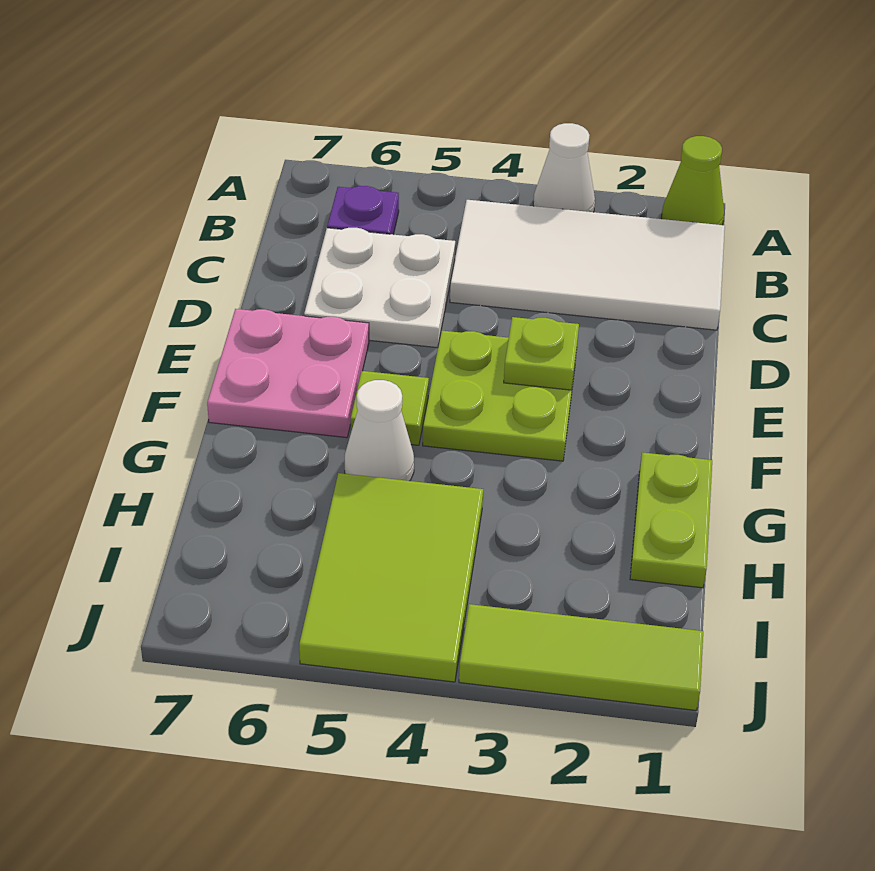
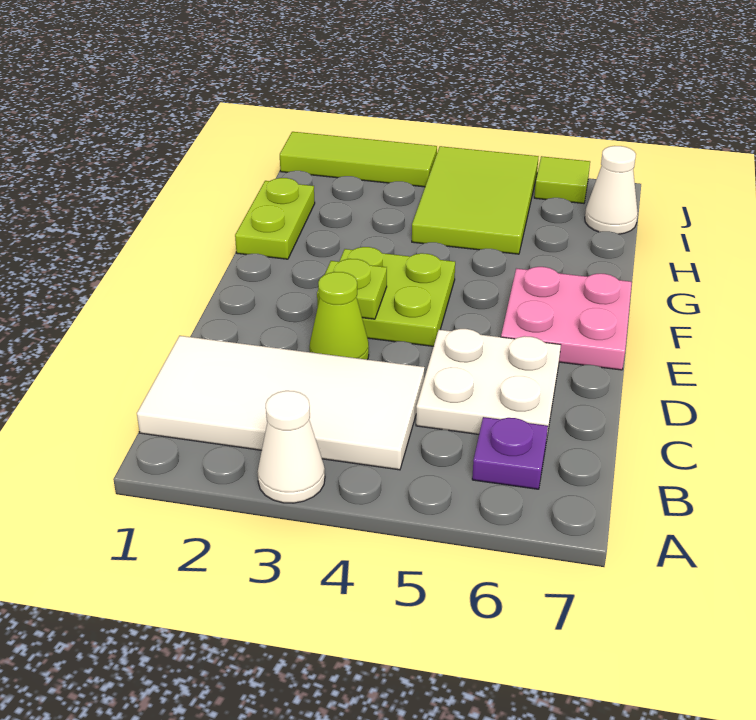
lime 1x1 cone [662,136,724,225] -> lime 1x1 cone moved to [309,272,369,360]
lime 1x1 tile [351,371,429,445] -> lime 1x1 tile moved to [534,156,590,203]
white 1x1 cone [345,380,414,481] -> white 1x1 cone moved to [585,146,638,234]

